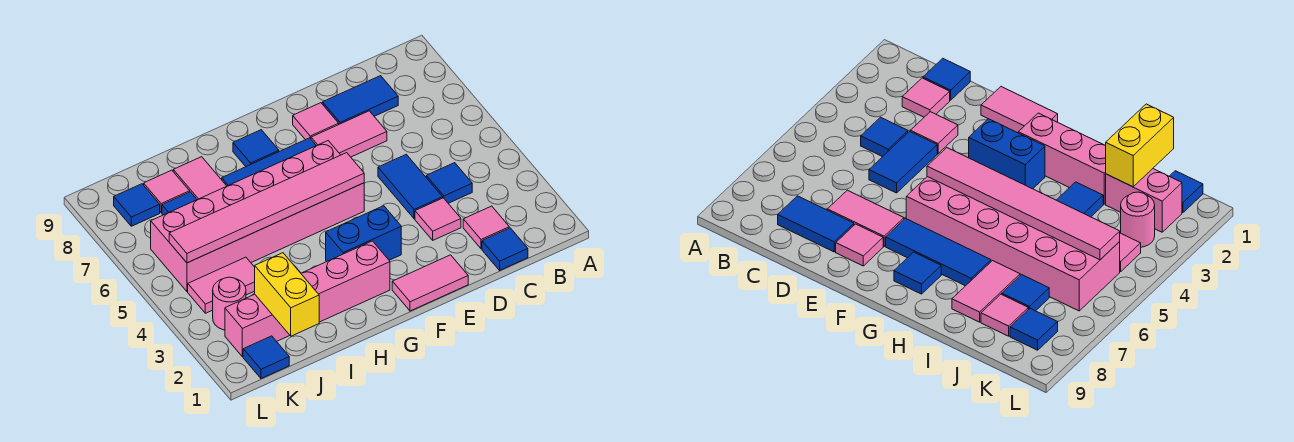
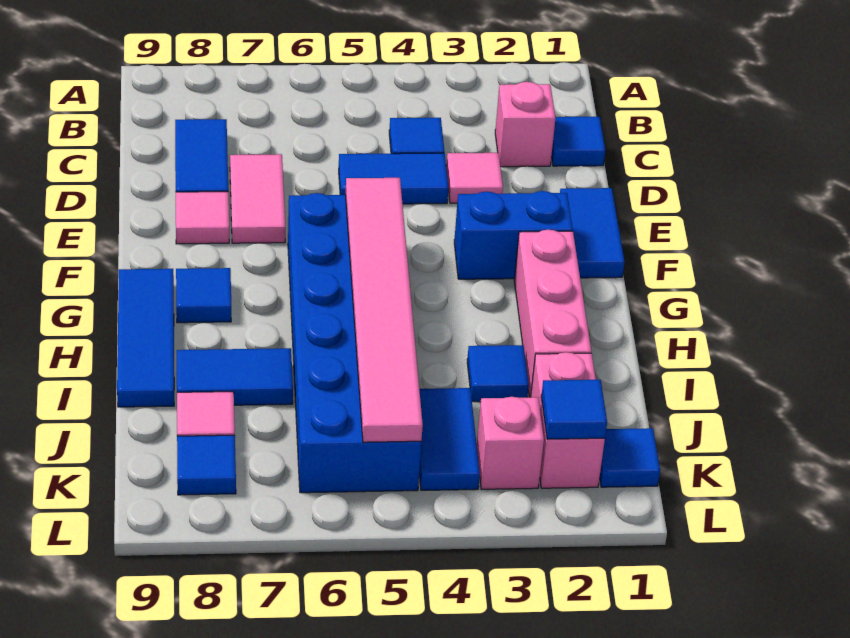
pink 1x1 tile [463,206,509,249] -> pink 1x1 brick [495,82,555,167]
pink 1x2 tile [392,255,468,311] -> blue 1x2 tile [560,188,625,278]
blue 1x2 brick [326,206,401,262] -> blue 1x2 brick turned to [454,191,573,279]
pink 2x6 brick [151,141,364,291] -> blue 2x6 brick [288,193,421,493]
blue 1x3 tile [222,138,316,186] -> blue 1x3 tile moved to [117,269,174,407]
pink 1x2 tile [173,157,226,200] -> blue 1x2 tile [177,348,293,405]
yellow 1x2 brick [255,253,319,336] -> none
pink 1x2 tile [188,257,255,313] -> blue 1x2 tile [419,388,480,491]
blue 1x1 tile [162,192,197,215] -> blue 1x1 tile moved to [541,380,607,439]
pink 1x1 round brick [213,277,246,330] -> pink 1x1 brick [477,397,544,489]

